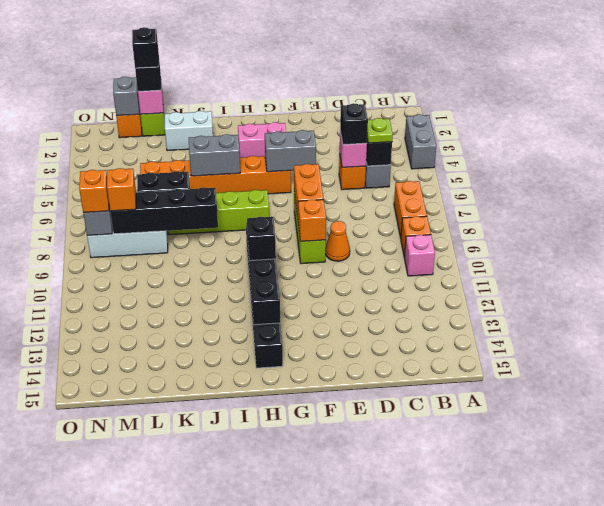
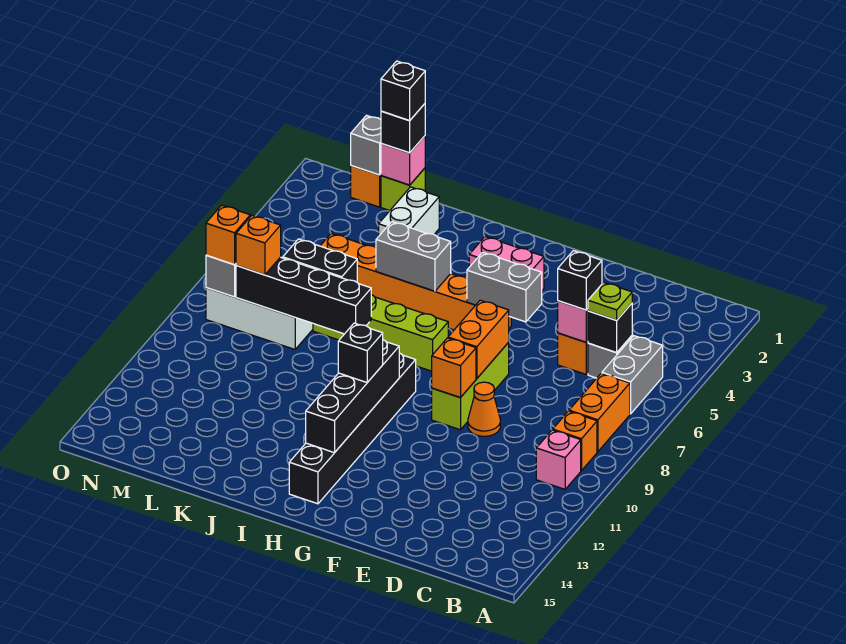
grey 1x2 brick [405,114,436,169] -> grey 1x2 brick moved to [602,336,663,414]
white 1x2 brick [165,111,213,151] -> white 1x2 brick turned to [379,187,439,236]

